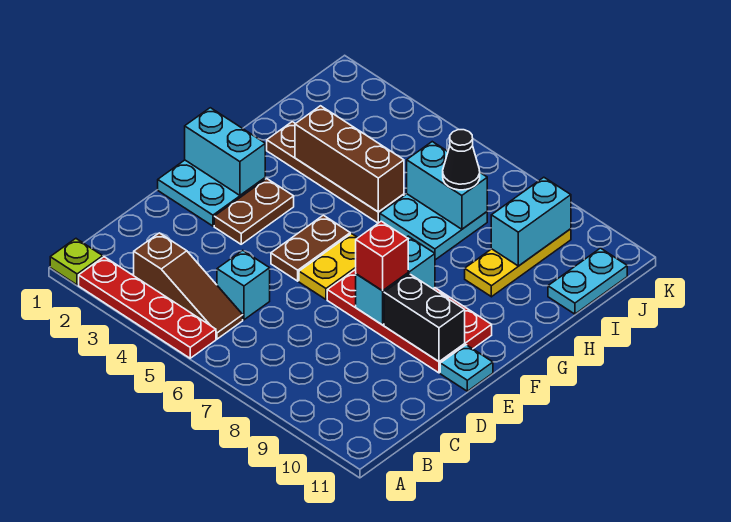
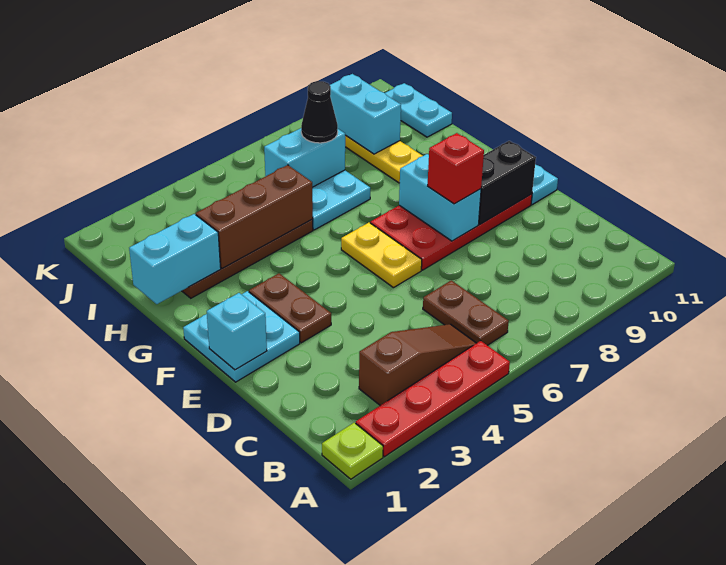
cyan 1x1 brick [217,250,270,320] -> cyan 1x1 brick moved to [207,293,267,370]
brown 1x2 plate [271,215,350,281] -> brown 1x2 plate moved to [423,280,509,345]
cyan 1x2 brick [185,108,265,195] -> cyan 1x2 brick moved to [129,214,221,304]

